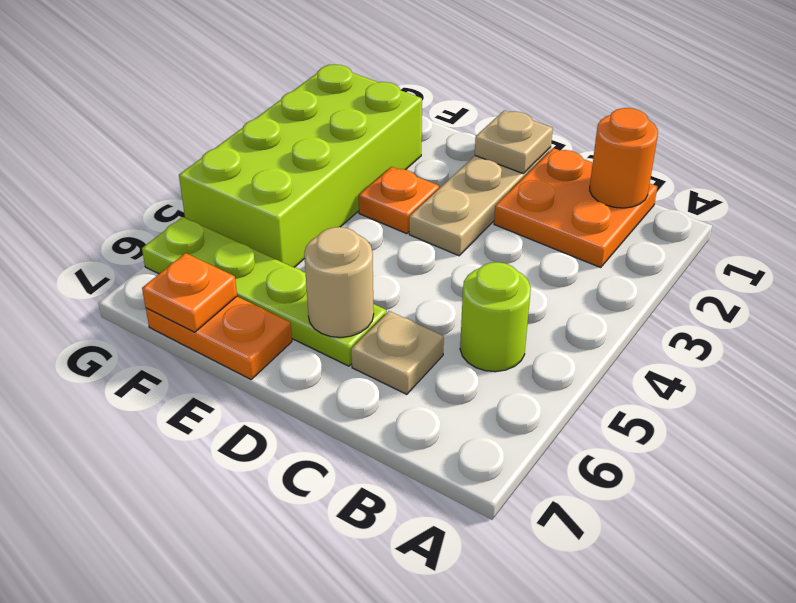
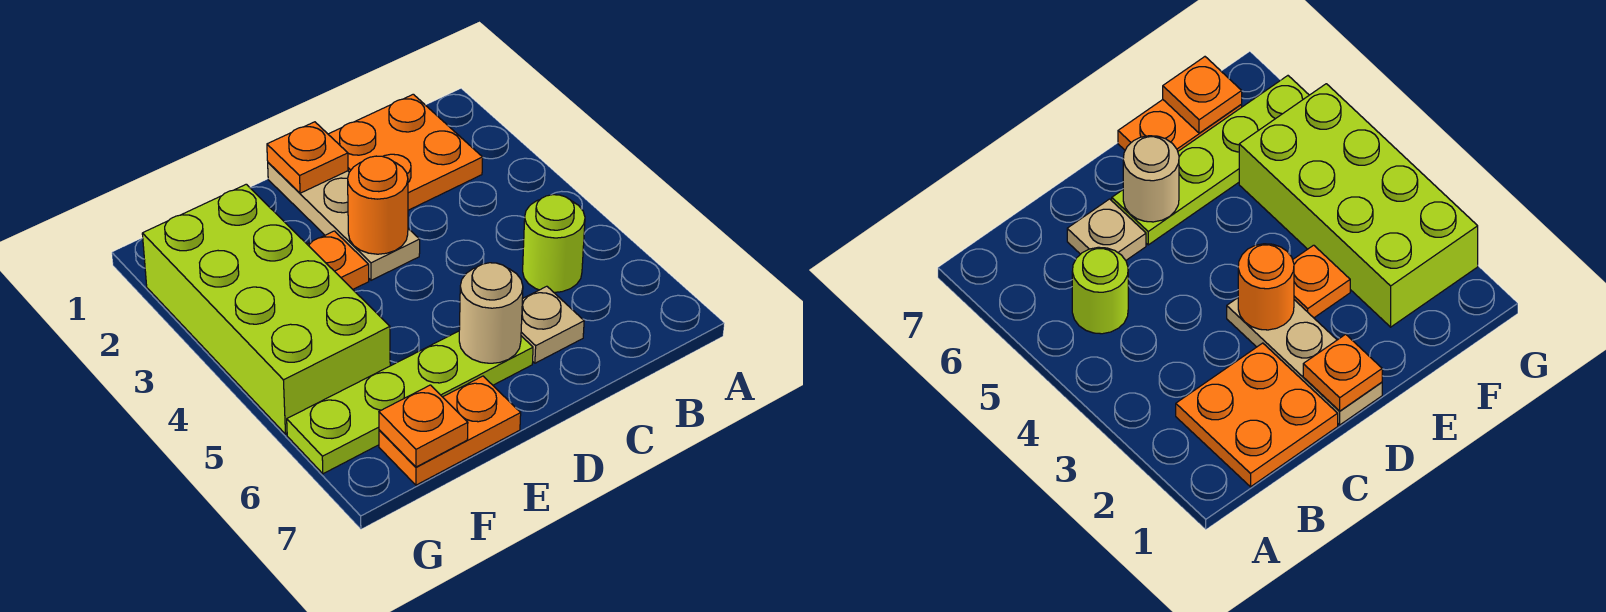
orange 1x1 round brick [590,108,658,208] -> orange 1x1 round brick moved to [348,156,408,254]
tan 1x1 plate [475,110,553,173] -> orange 1x1 plate [267,122,348,193]

